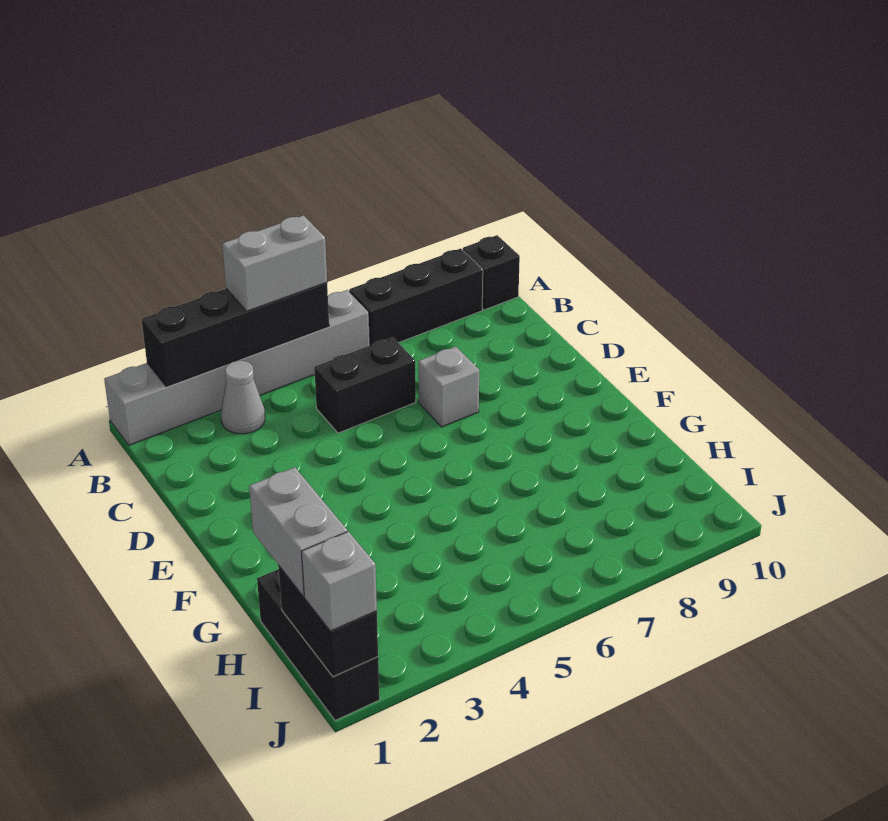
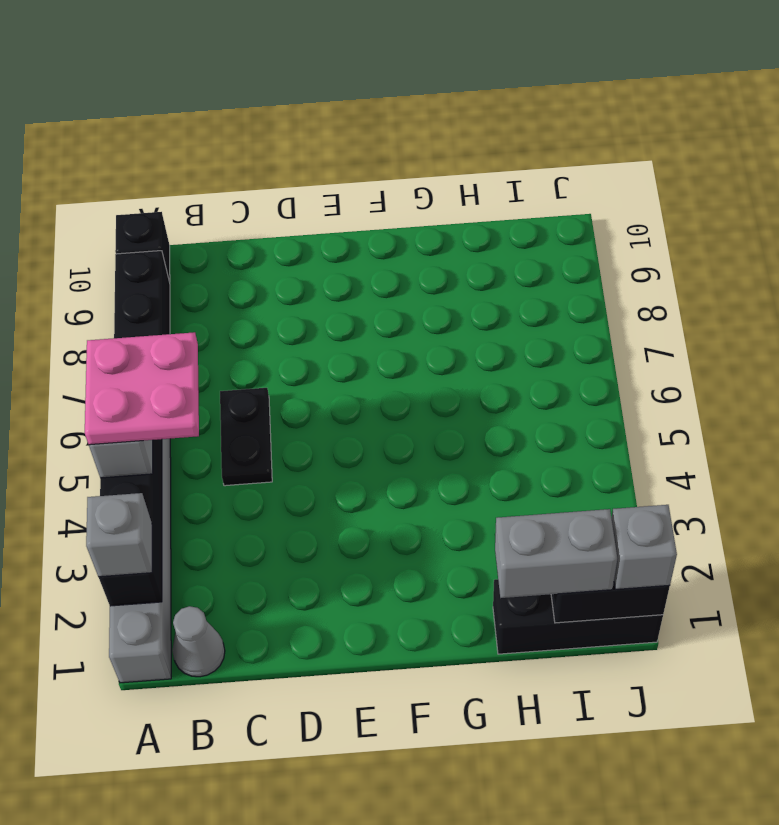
none -> pink 2x2 plate [85,332,199,445]
grey 1x1 cone [221,361,265,434] -> grey 1x1 cone moved to [172,606,225,677]
black 1x2 brick [314,337,416,433] -> black 1x2 plate [220,388,272,486]
grey 1x1 brick [418,346,479,427] -> grey 1x1 brick moved to [86,493,152,577]

